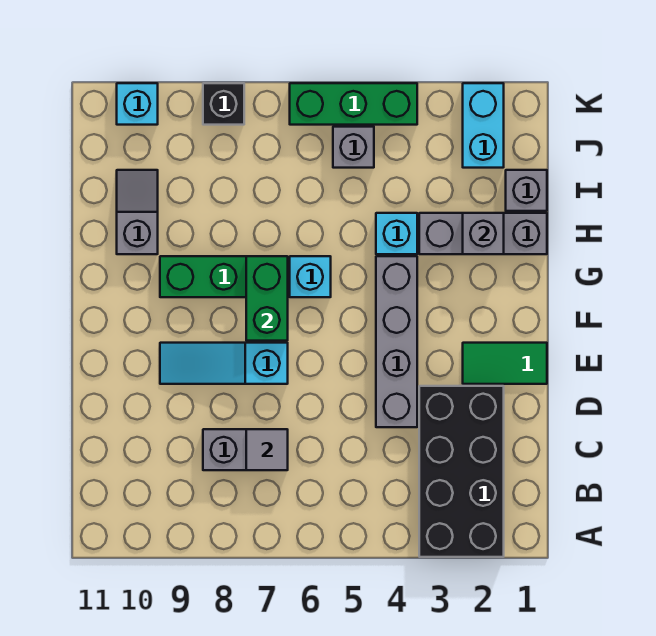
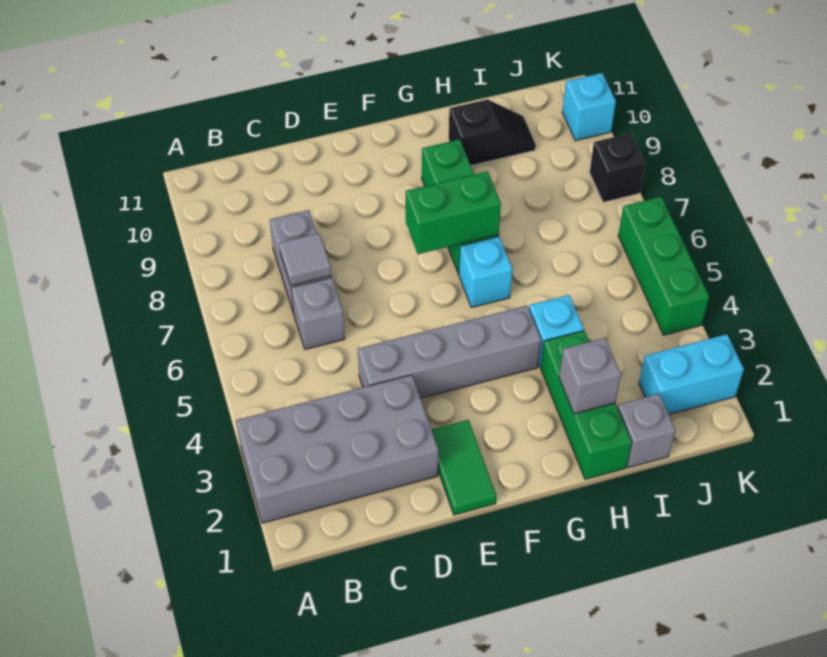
black 2x4 brick [419,386,504,557] -> grey 2x4 brick [236,375,439,523]
cyan 1x3 slope [160,343,288,384] -> none
grey 1x3 brick [419,213,547,254] -> green 1x3 brick [541,331,632,479]
grey 1x2 slope [117,170,158,254] -> black 1x2 slope [449,99,536,166]
grey 1x1 brick [333,127,374,168] -> grey 1x1 brick moved to [291,278,345,349]

